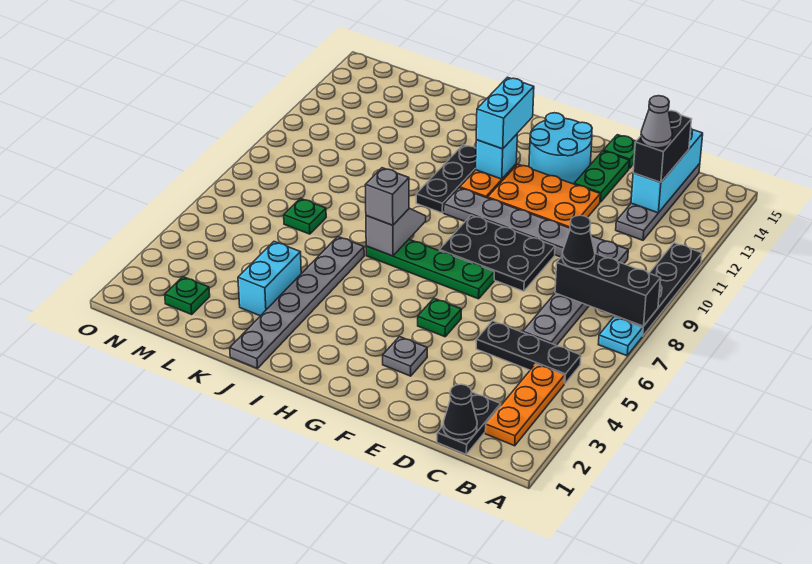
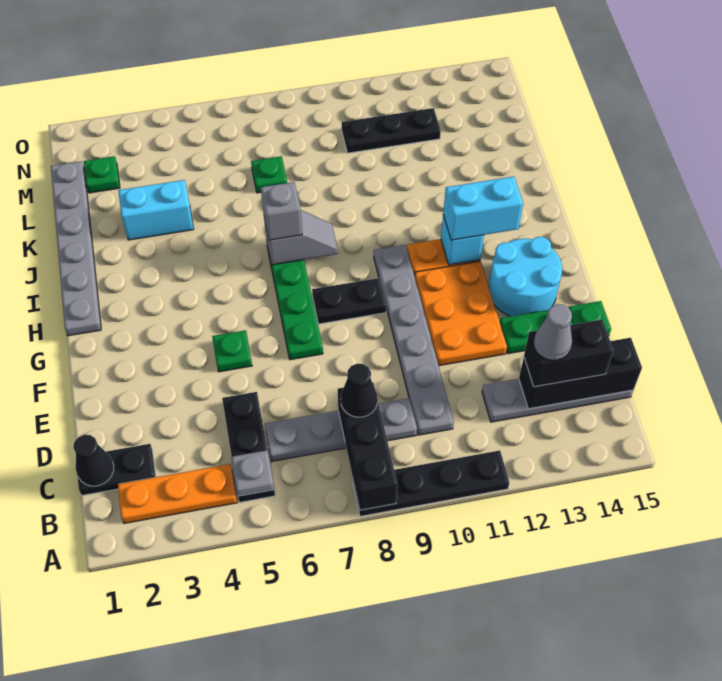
cyan 1x1 plate [598,317,643,356] -> none
cyan 1x3 brick [631,129,703,213] -> black 1x3 brick [519,338,642,409]
black 2x3 plate [439,215,555,291] -> black 1x2 plate [312,278,386,324]
grey 1x1 plate [383,337,427,376] -> grey 1x1 plate moved to [231,450,274,496]
black 1x3 plate [416,145,476,213] -> black 1x3 plate moved to [342,108,441,153]
grey 1x6 plate [230,237,364,369] -> grey 1x6 plate turned to [51,161,101,336]

